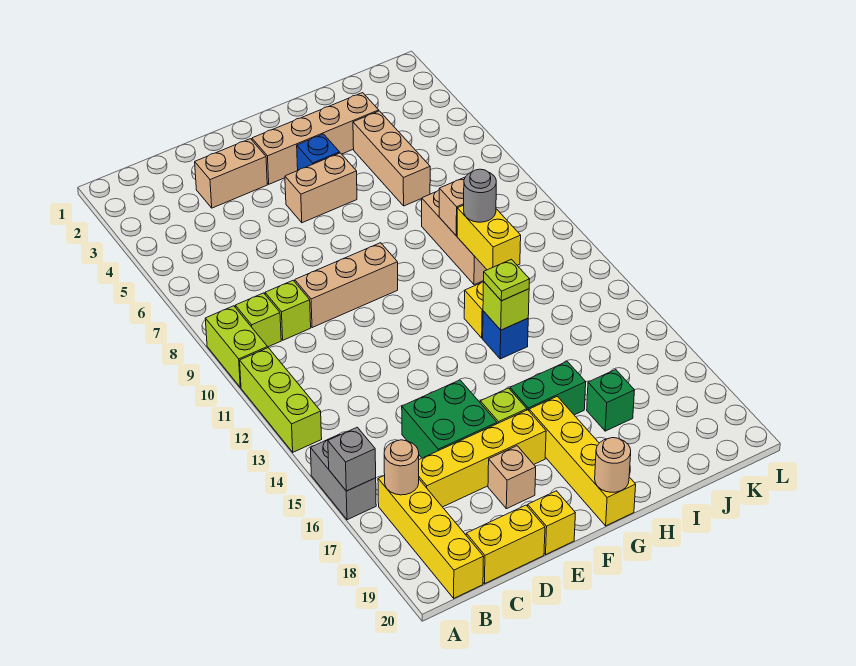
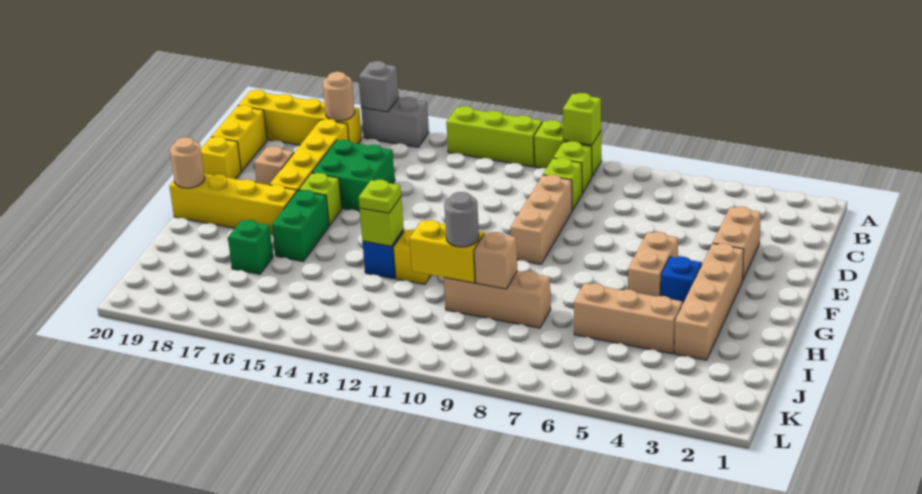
none -> lime 1x1 brick [563,93,601,145]

